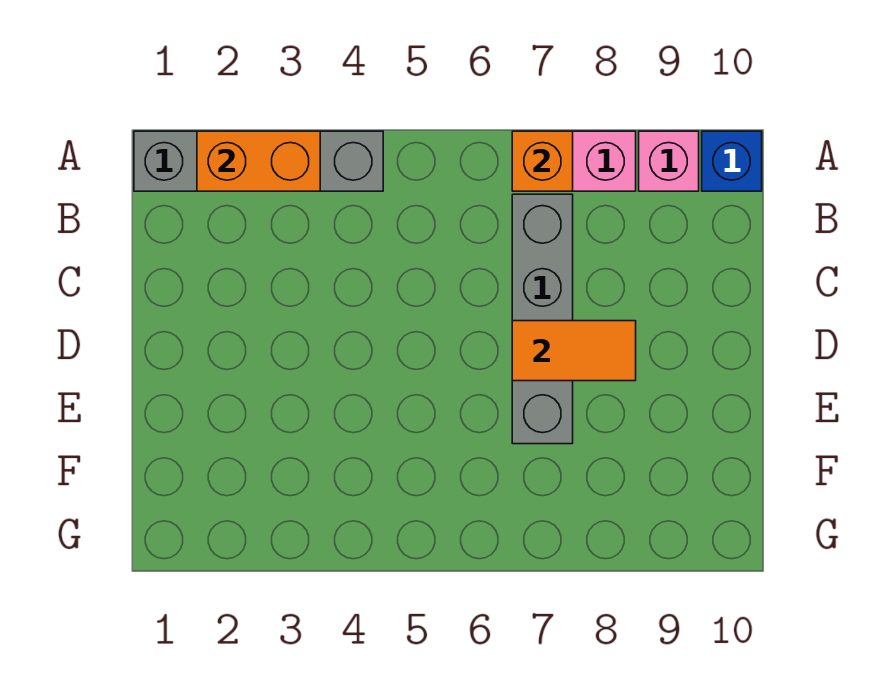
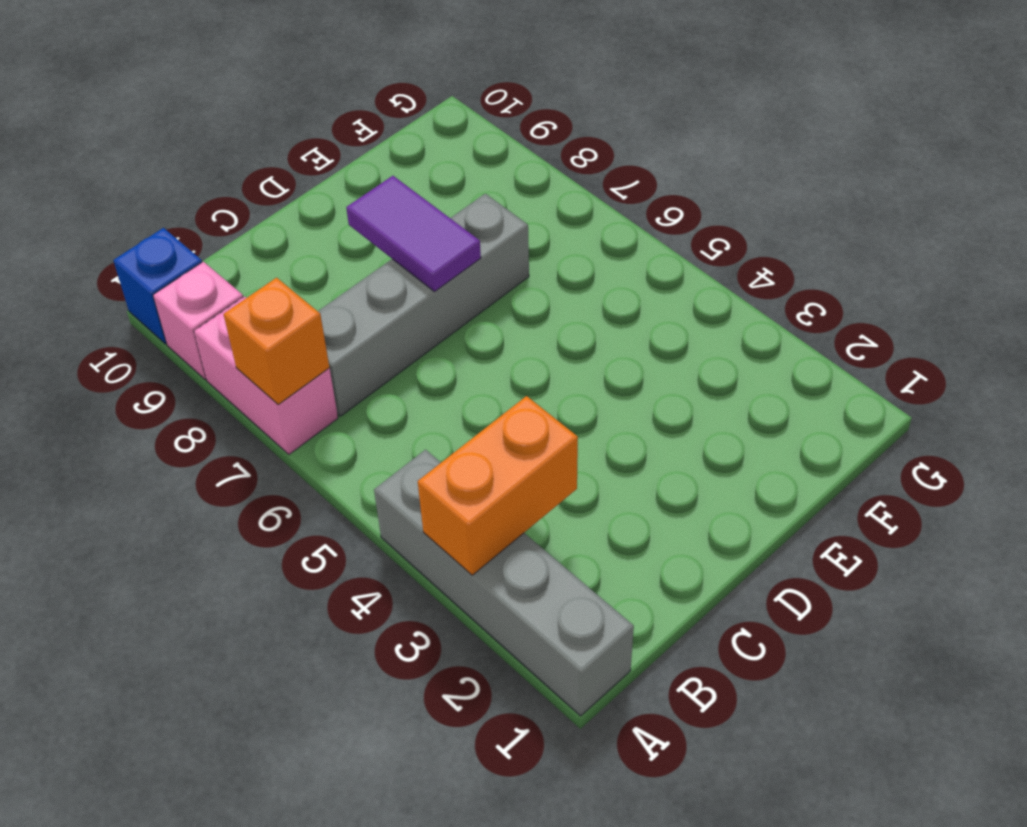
orange 1x2 brick [197,131,320,191] -> orange 1x2 brick turned to [418,396,578,575]
orange 1x2 tile [512,321,636,381] -> purple 1x2 tile [346,176,481,292]

